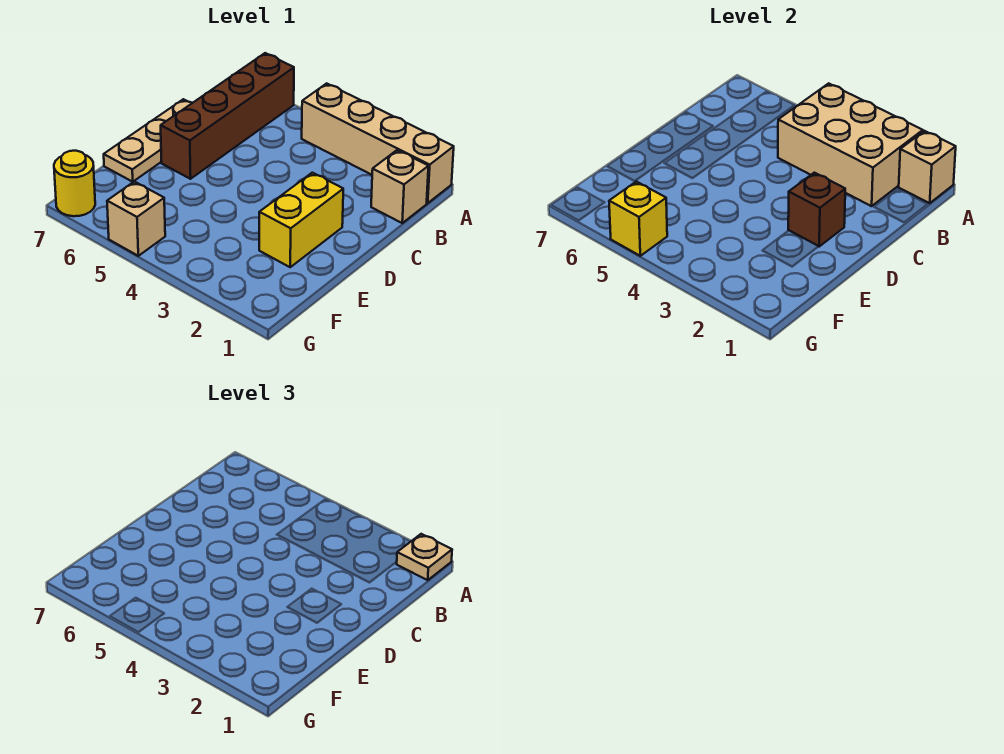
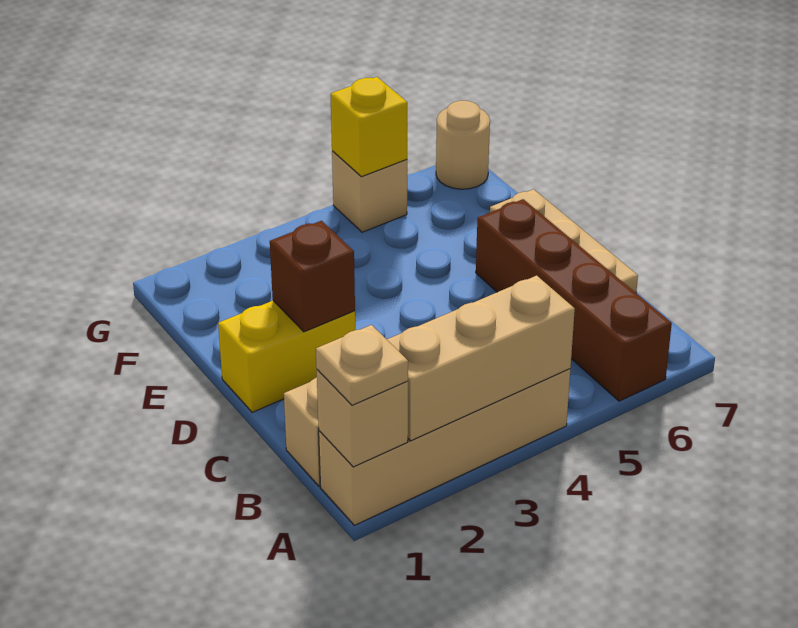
tan 2x3 brick [778,83,923,206] -> tan 1x3 brick [387,276,575,441]
yellow 1x2 brick [259,173,343,267] -> yellow 1x2 brick turned to [218,301,355,412]
yellow 1x1 round brick [54,151,95,216] -> tan 1x1 round brick [436,101,490,189]

